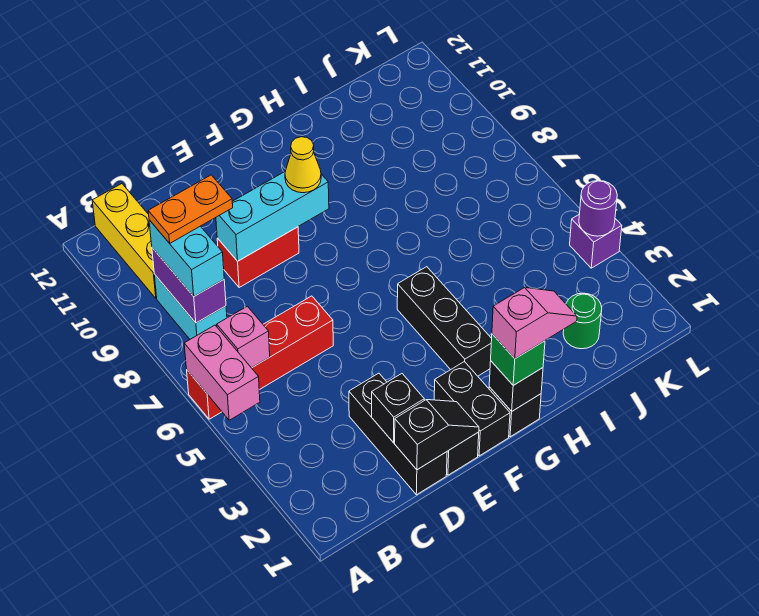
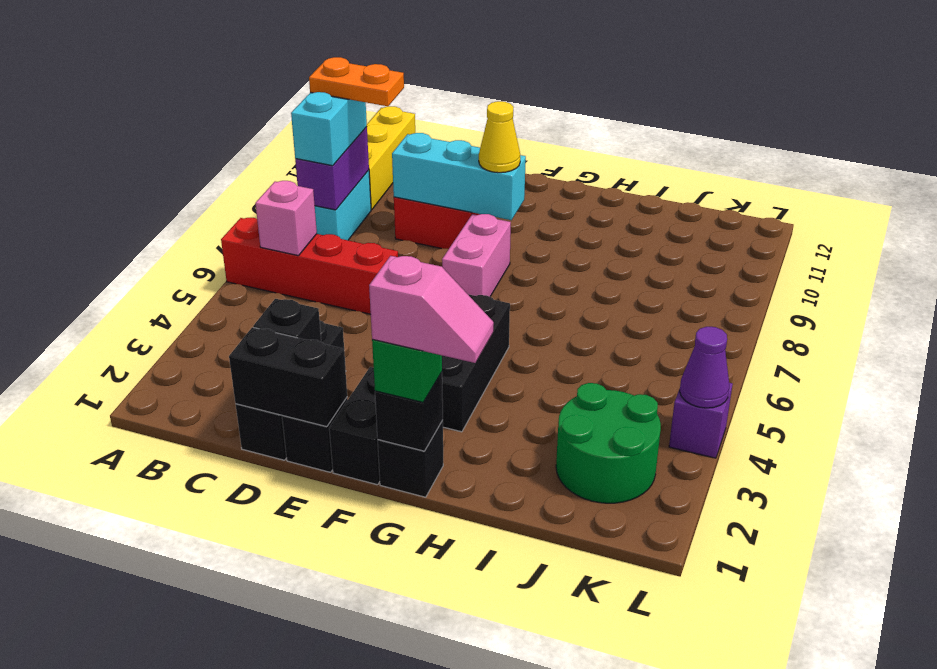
pink 1x2 brick [184,325,260,420] -> pink 1x2 brick moved to [442,214,511,297]
black 1x2 slope [395,400,479,470] -> black 1x2 brick [229,327,347,427]
green 1x1 round brick [563,293,602,349] -> green 2x2 round brick [556,383,661,503]
purple 1x1 round brick [579,181,617,236] -> purple 1x1 cone [680,327,729,408]

